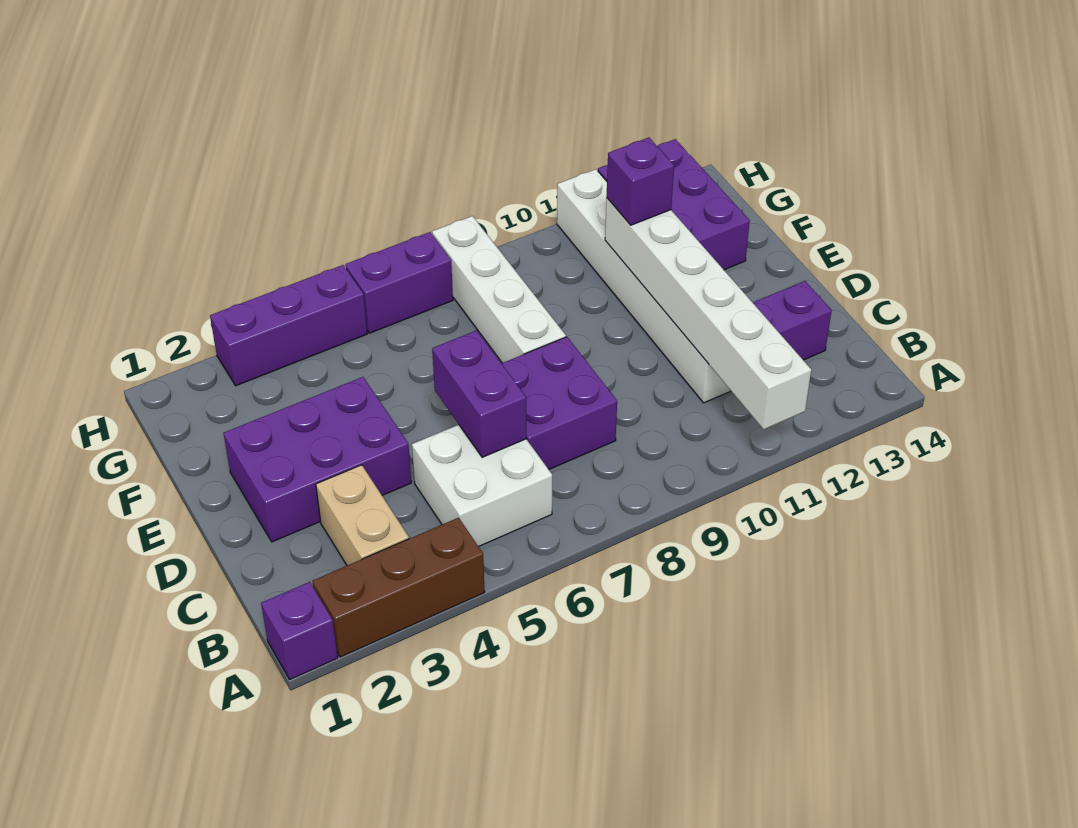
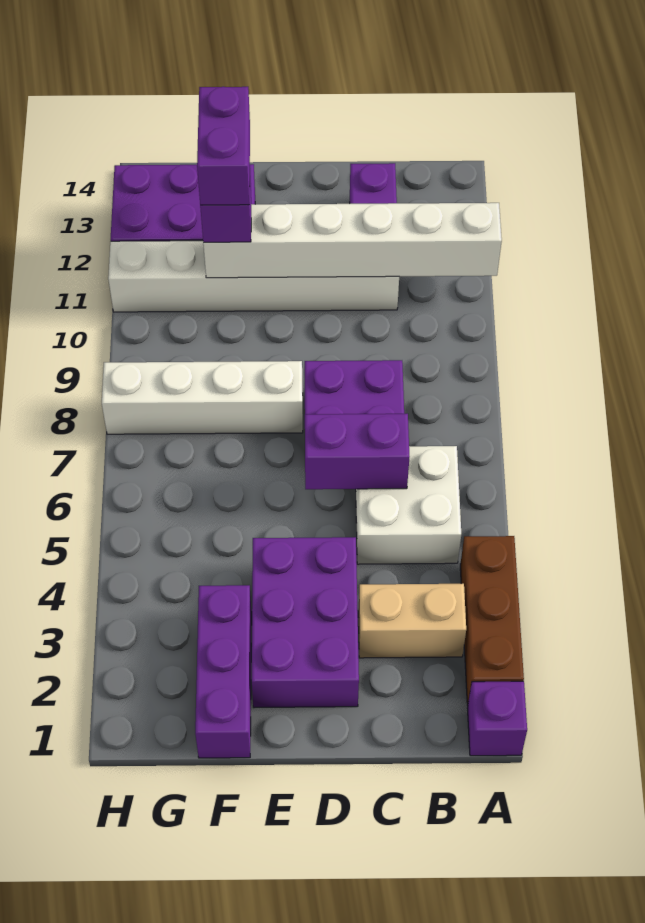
purple 1x3 brick [210,265,367,386] -> purple 1x3 brick moved to [195,585,252,758]
purple 1x2 brick [345,232,453,333] -> purple 1x2 brick moved to [197,87,250,205]

